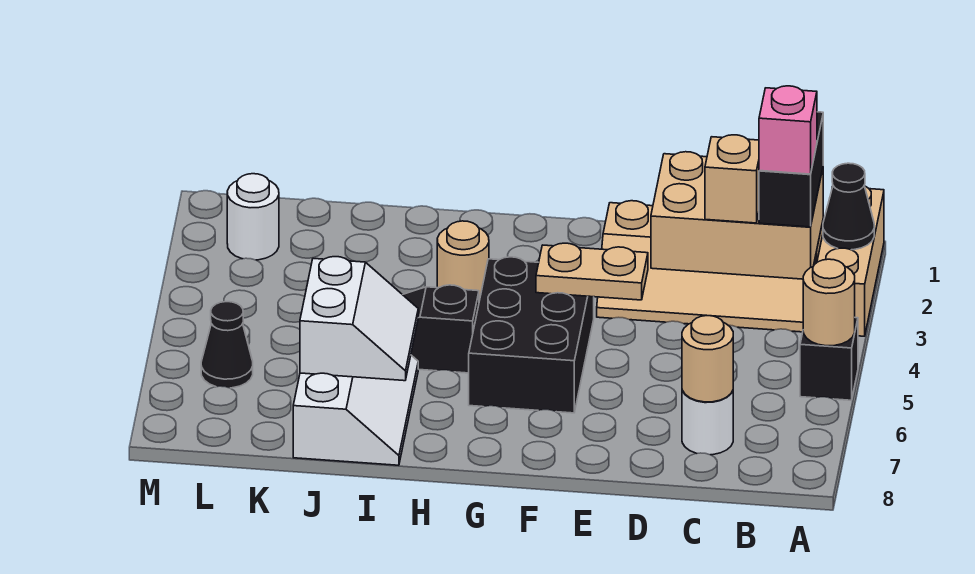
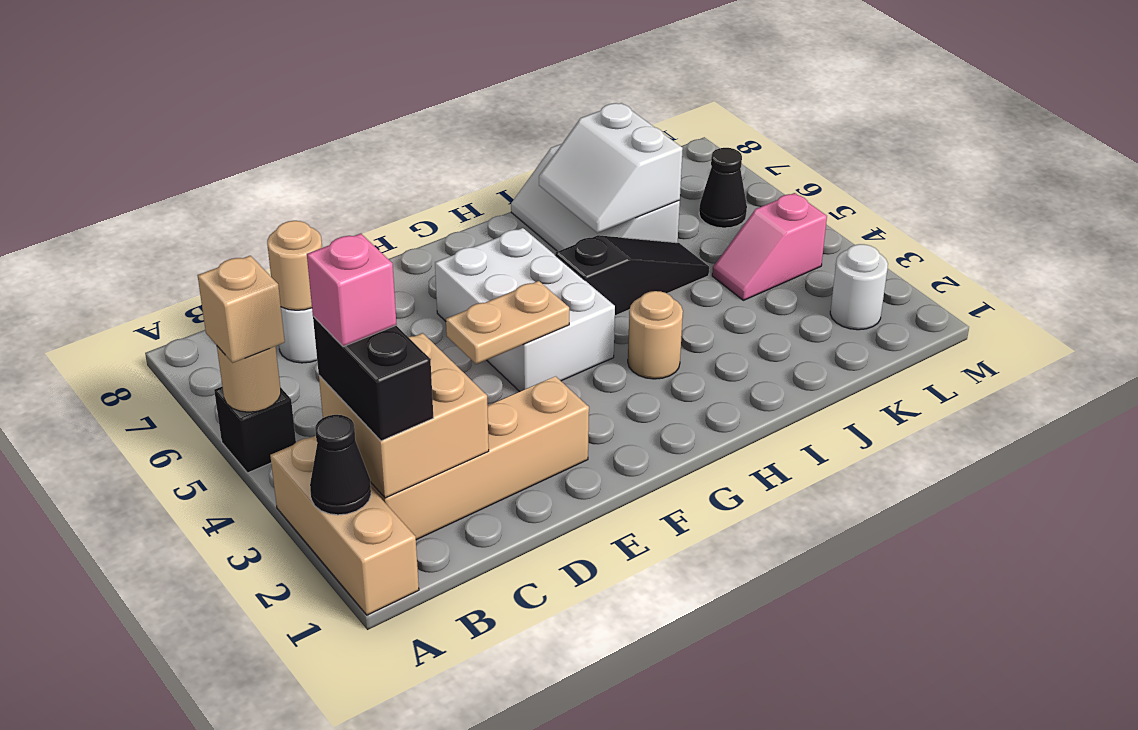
tan 2x3 brick [651,152,823,279] -> tan 2x2 brick [319,333,489,498]
tan 1x1 brick [705,135,759,223] -> tan 1x1 brick moved to [198,256,285,363]
black 2x3 brick [469,257,594,413] -> white 2x3 brick [435,228,615,391]
none -> pink 1x2 slope [712,193,827,300]

